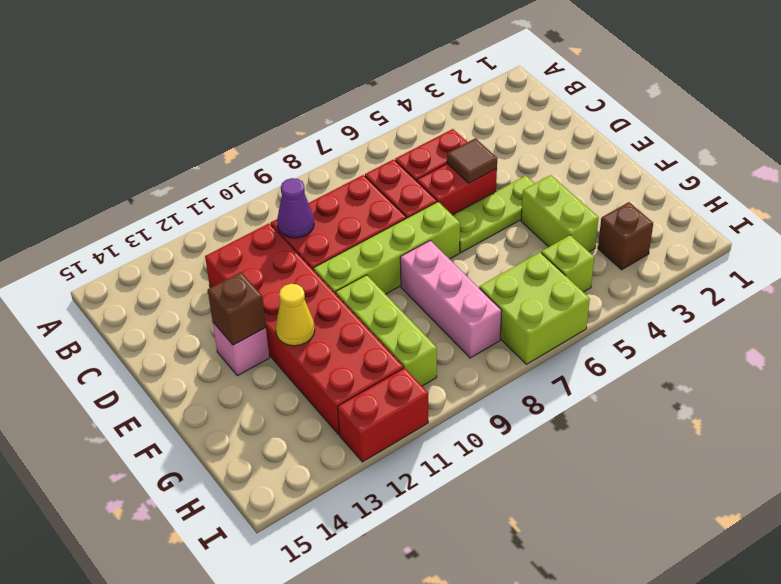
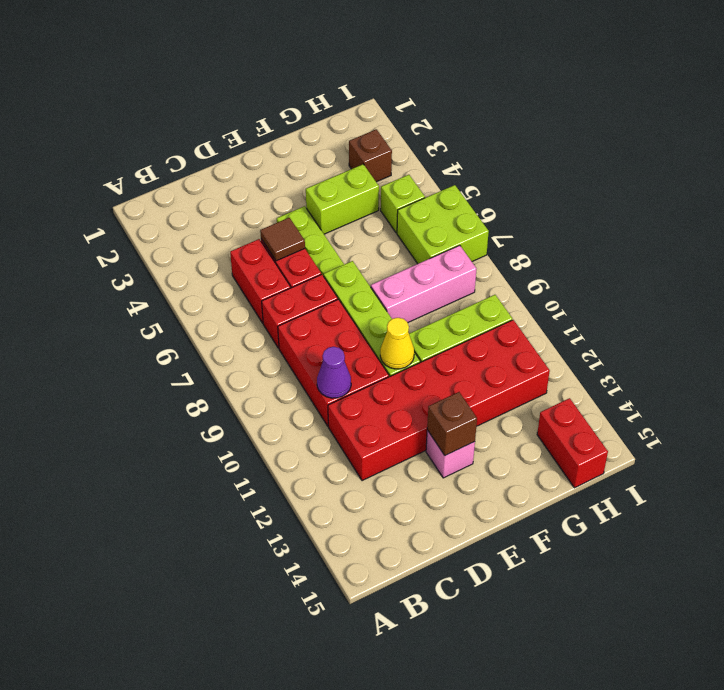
yellow 1x1 cone [275,284,315,346] -> yellow 1x1 cone moved to [380,318,414,369]
red 1x2 brick [338,368,428,462] -> red 1x2 brick moved to [537,398,608,488]

